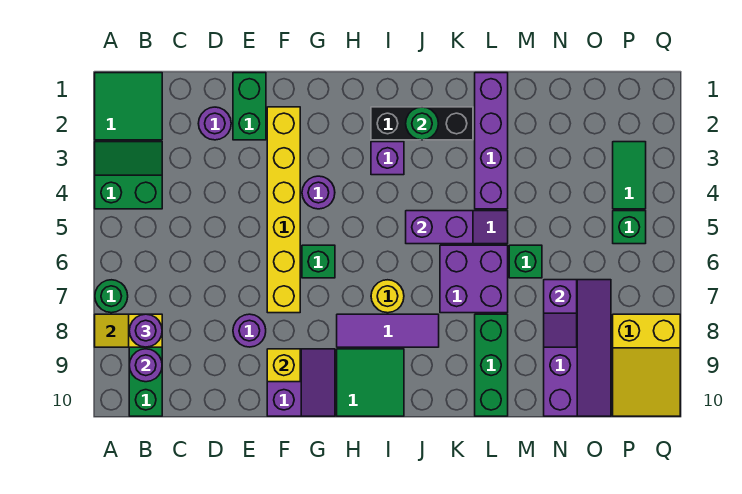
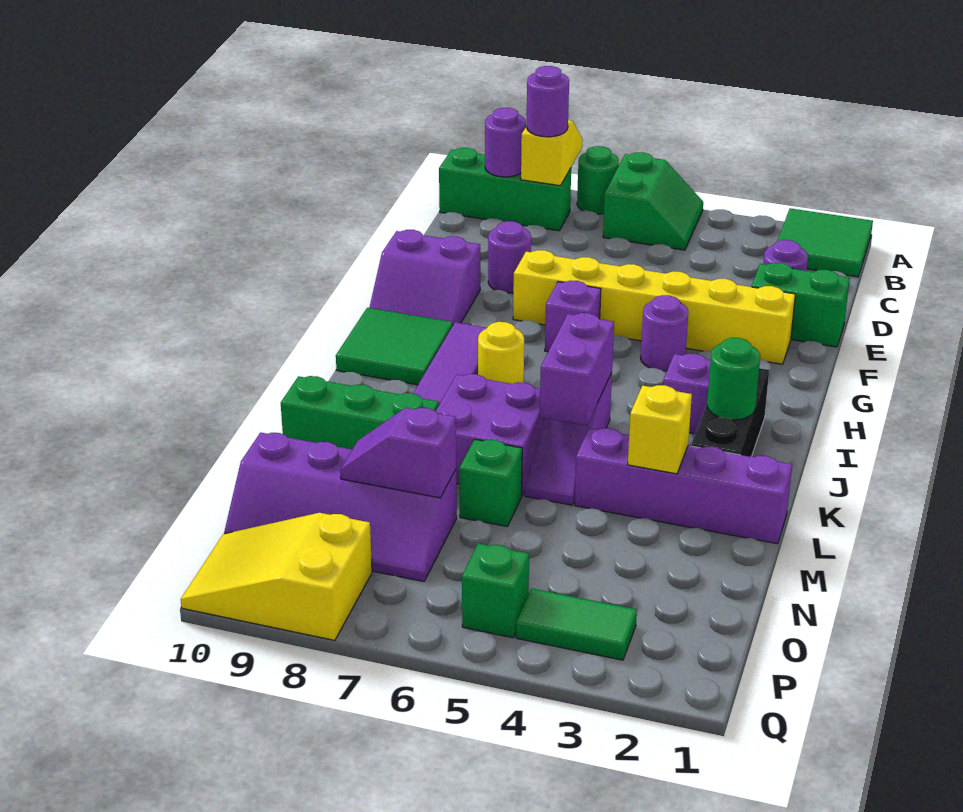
green 2x2 slope [95,142,162,209] -> green 2x2 slope moved to [603,152,703,250]
yellow 1x1 brick [267,349,300,382] -> yellow 1x1 brick moved to [628,385,692,474]
green 1x1 brick [302,245,335,278] -> purple 1x1 brick [545,280,601,352]

